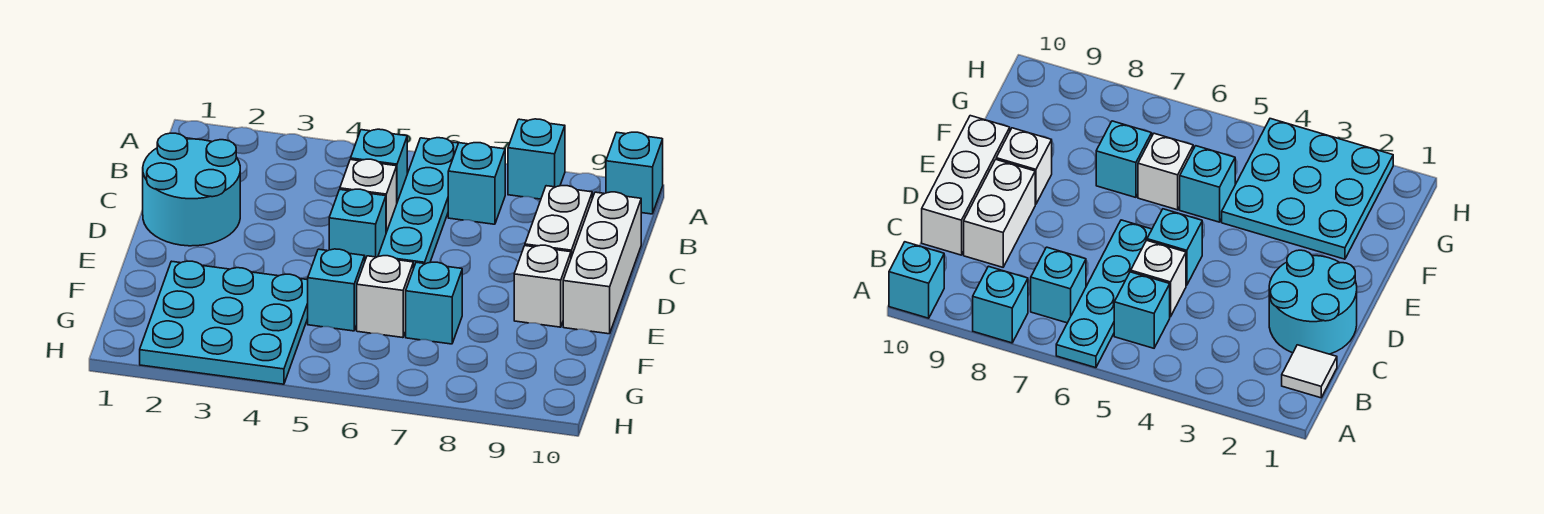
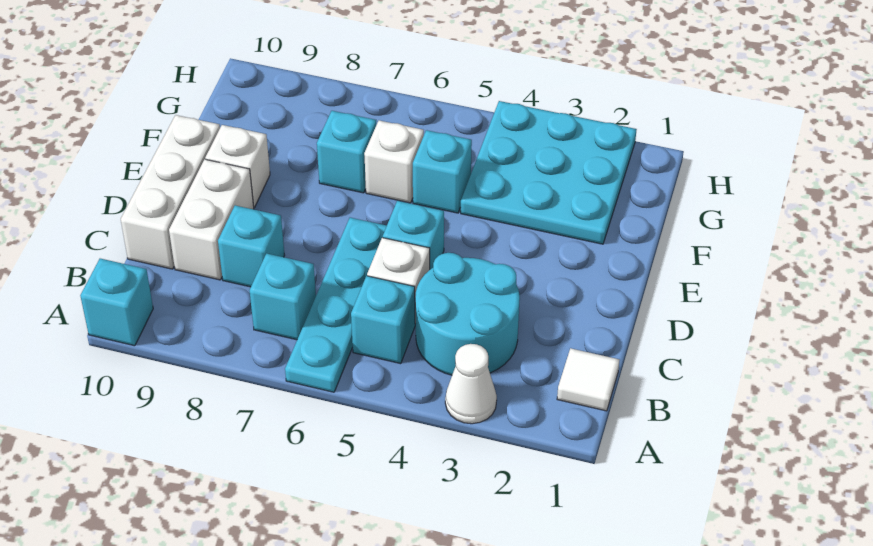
none -> white 1x1 cone [445,344,497,424]
cyan 1x1 brick [508,119,565,199] -> cyan 1x1 brick moved to [218,205,285,287]
cyan 2x2 round brick [143,133,240,246] -> cyan 2x2 round brick moved to [415,253,520,375]

